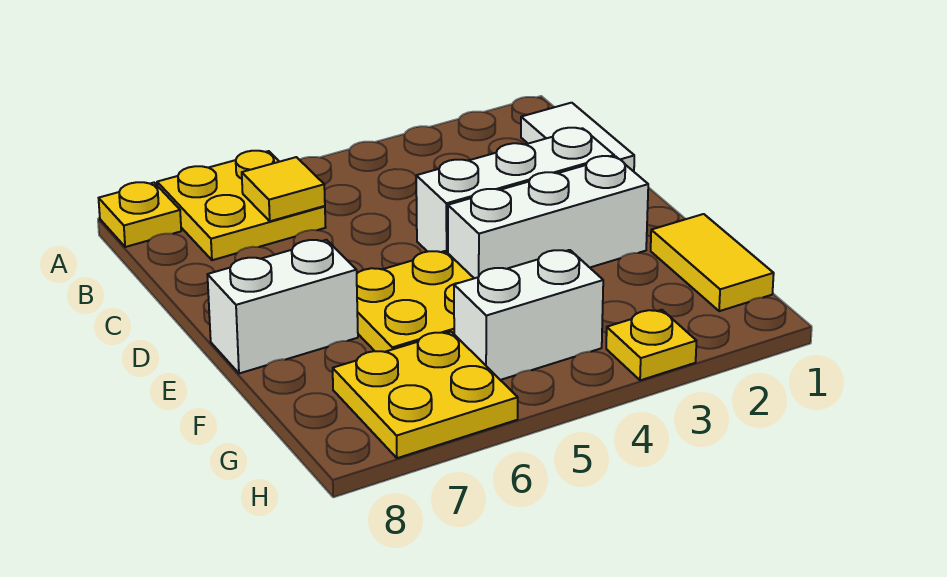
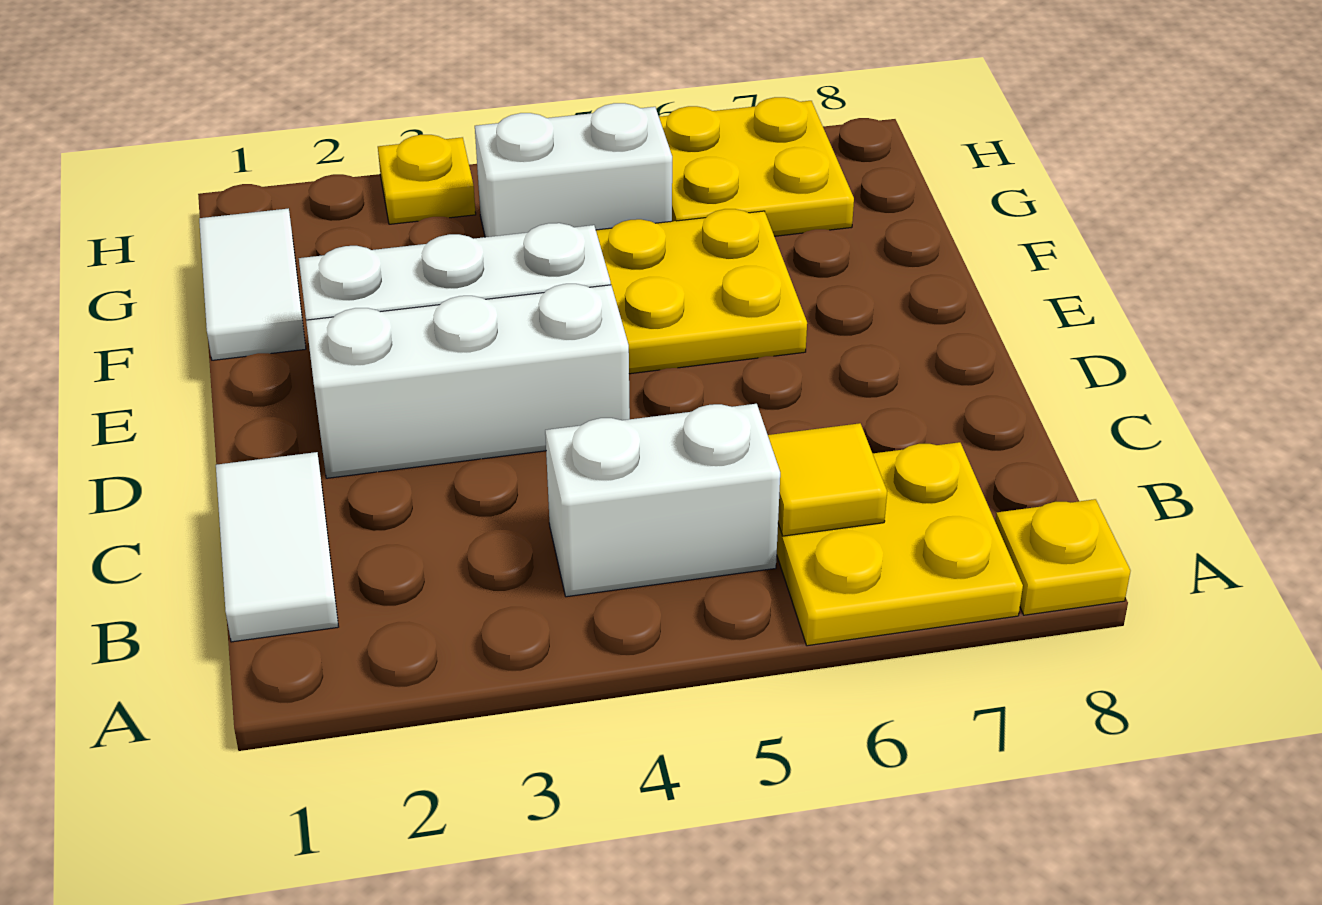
white 1x2 brick [207,240,358,373] -> white 1x2 brick moved to [545,404,780,597]
yellow 1x2 tile [651,214,774,311] -> white 1x2 tile [199,208,306,360]

